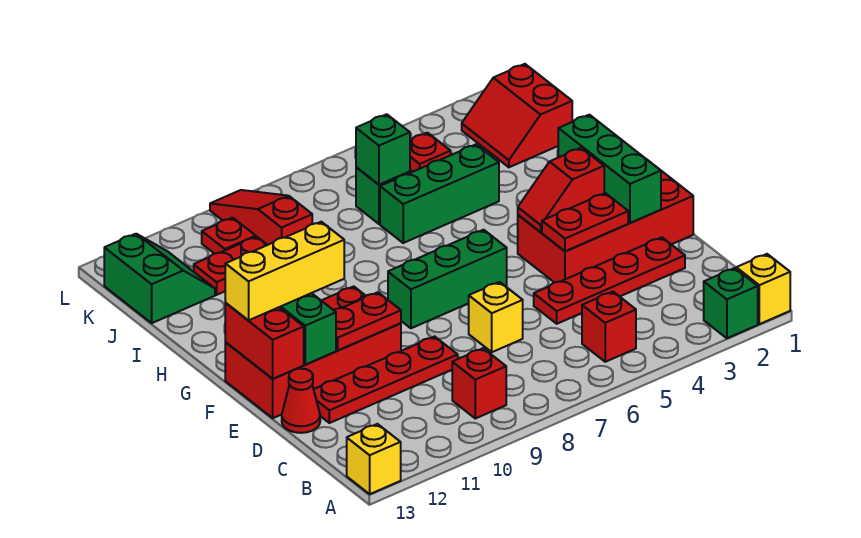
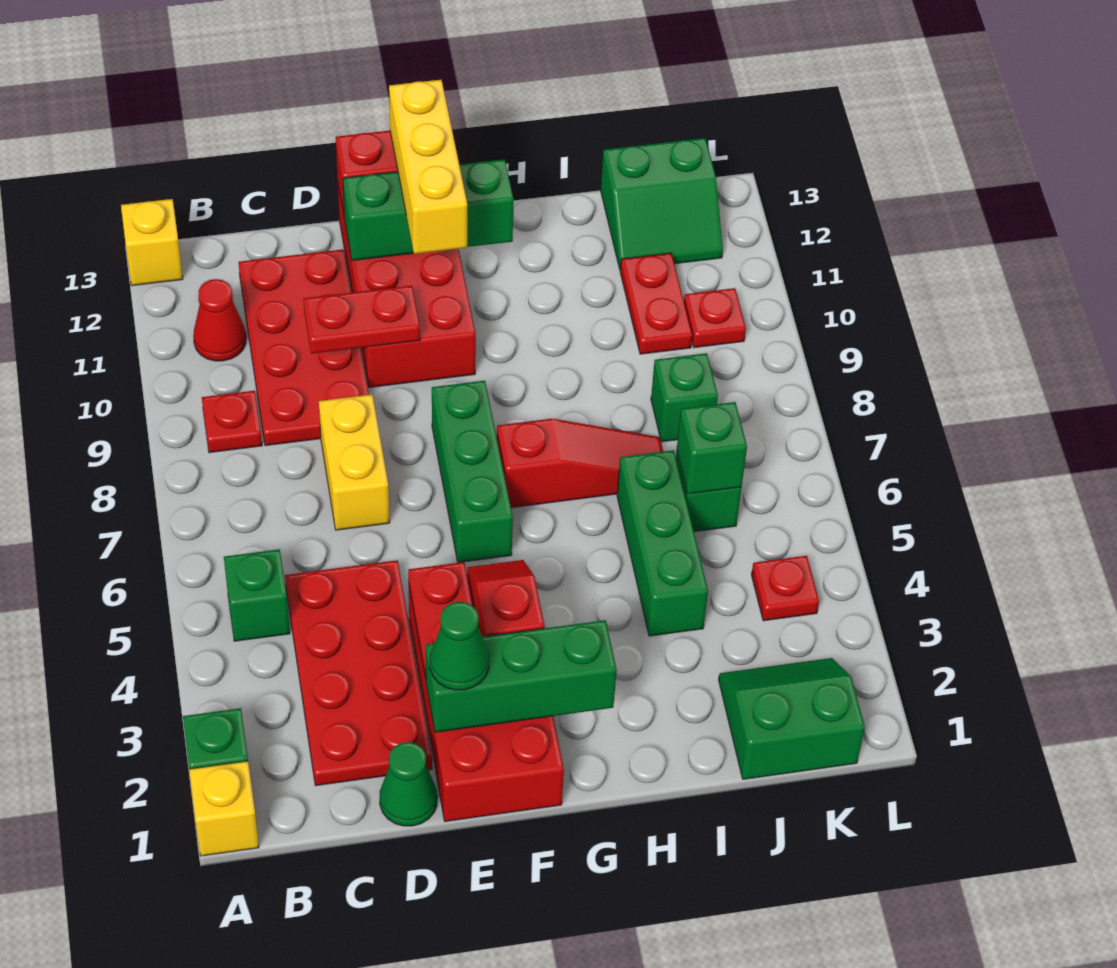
red 1x1 brick [582,292,636,362] -> green 1x1 brick [224,549,290,641]
red 1x1 brick [452,348,506,419] -> red 1x1 plate [202,391,262,453]
none -> green 1x1 cone [380,742,437,826]
red 1x4 plate [534,237,685,324] -> red 2x4 plate [285,560,432,786]
yellow 1x1 brick [469,282,523,352] -> yellow 1x2 brick [319,395,390,530]
red 1x4 plate [314,337,458,423] -> red 2x4 plate [238,249,369,446]
red 1x1 cone [282,369,320,433] -> red 1x1 cone moved to [193,279,246,361]
none -> green 1x1 cone [430,602,489,690]
red 1x2 plate [334,292,401,350] -> red 1x2 plate turned to [303,286,420,354]
red 2x2 slope [462,64,572,167] -> green 2x2 slope [719,658,865,779]
none -> green 1x1 brick [651,353,718,442]
red 1x3 slope [210,190,312,245] -> red 1x3 slope moved to [497,419,663,508]

